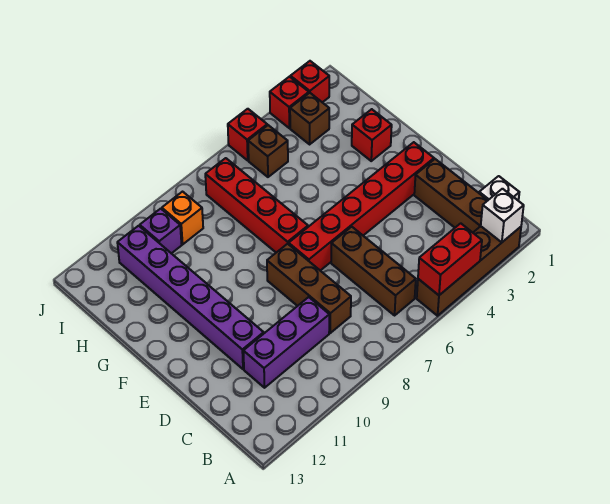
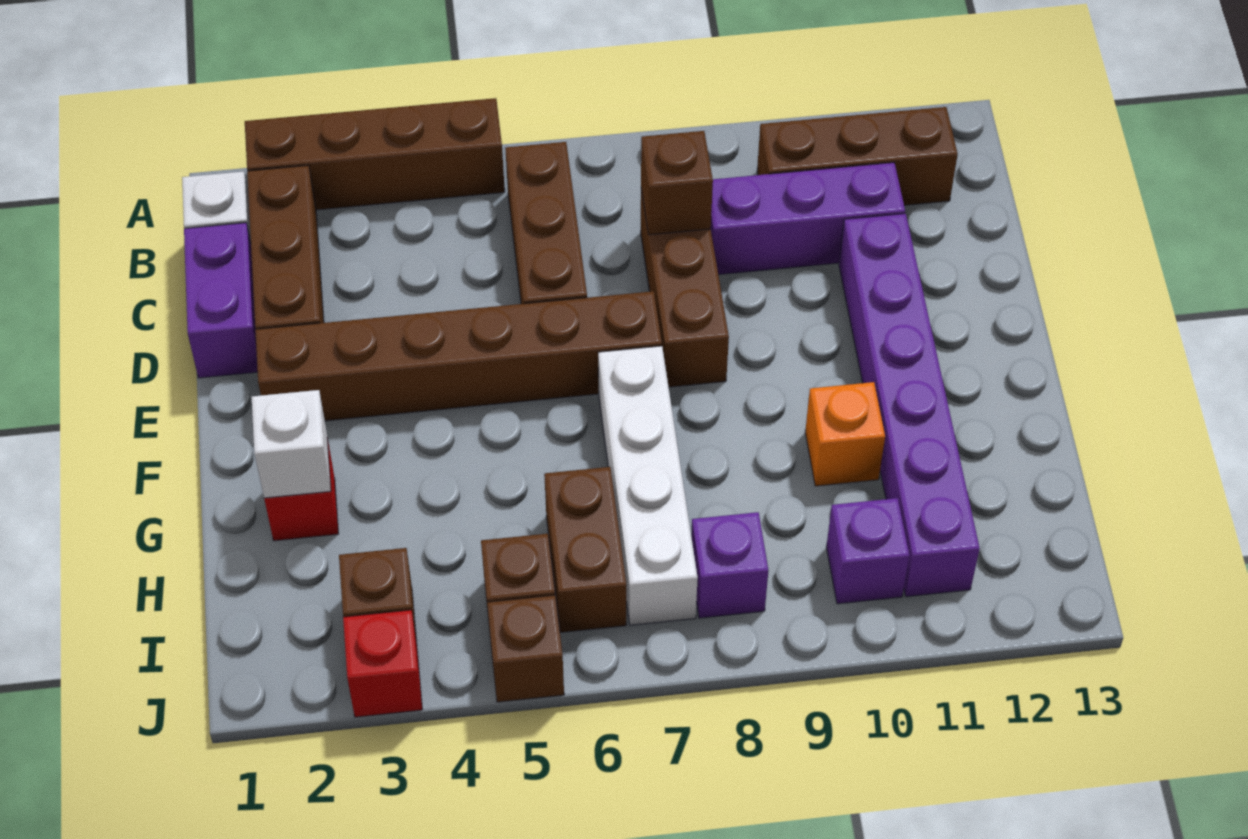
white 1x1 brick [481,189,524,242] -> white 1x1 brick moved to [252,390,331,498]
red 1x2 brick [418,223,482,295] -> none
none -> brown 1x3 brick [757,107,958,205]
none -> purple 1x2 brick [184,223,258,378]
none -> brown 1x1 brick [641,131,713,235]
red 1x6 brick [289,142,434,271] -> brown 1x6 brick [255,291,662,421]
red 1x4 brick [205,158,308,253] -> white 1x4 brick [598,346,698,625]
none -> brown 1x2 brick [544,467,626,632]
none -> purple 1x1 brick [691,512,768,618]
orange 1x1 brick [162,192,203,244] -> orange 1x1 brick moved to [805,382,885,486]
red 1x1 brick [290,61,329,102] -> none
red 1x1 brick [228,109,267,160] -> brown 1x1 brick [487,595,564,702]

